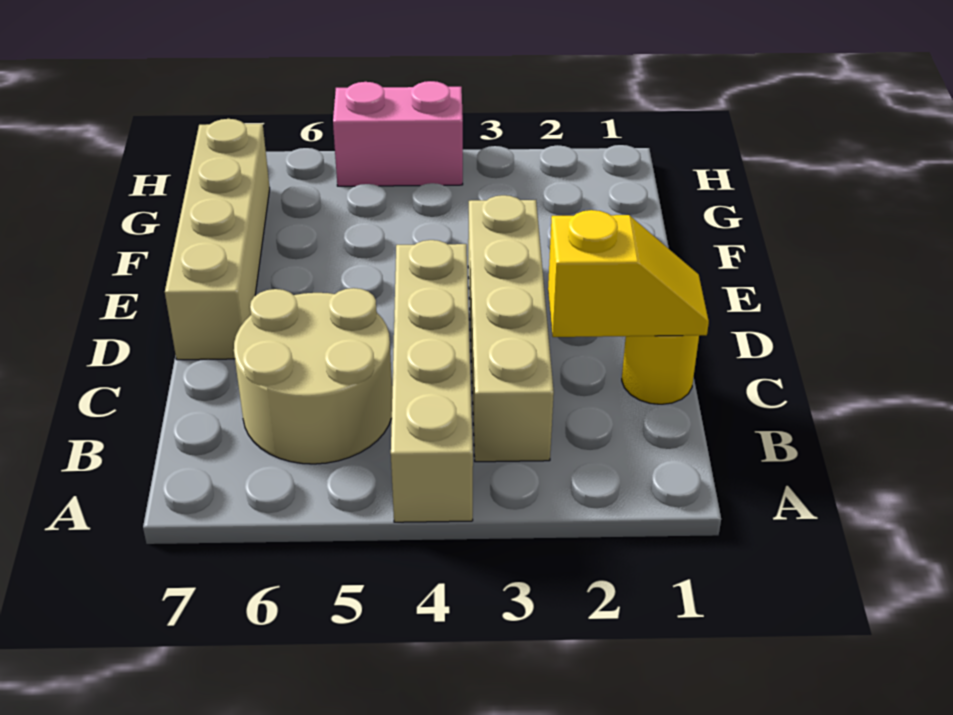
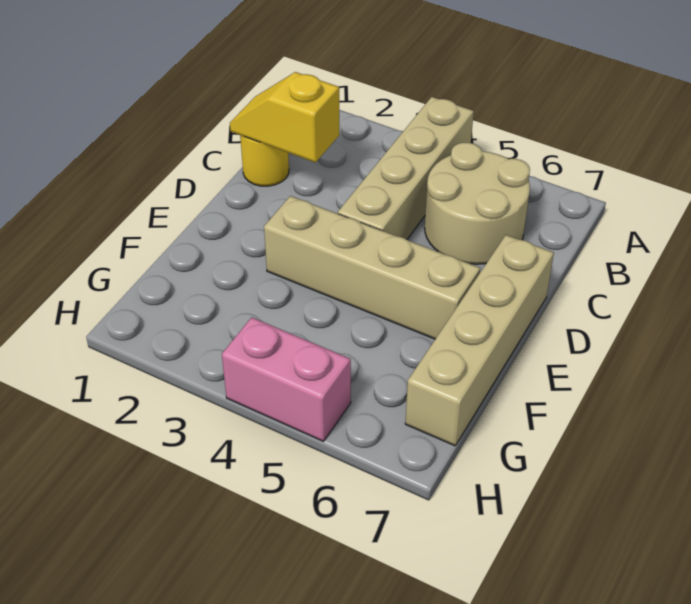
tan 1x4 brick [468,195,554,462] -> tan 1x4 brick turned to [264,196,480,339]

